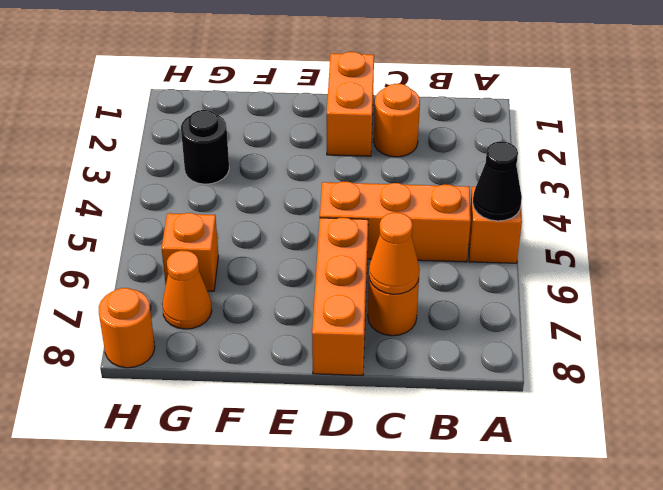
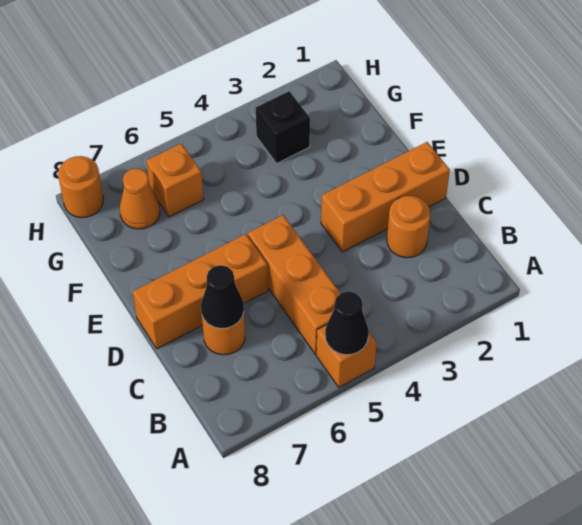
orange 1x1 cone [369,212,420,294] -> black 1x1 cone [201,265,244,328]
orange 1x2 brick [327,52,374,156] -> orange 1x3 brick [321,142,450,252]
black 1x1 round brick [181,110,229,184] -> black 1x1 brick [256,91,310,164]

